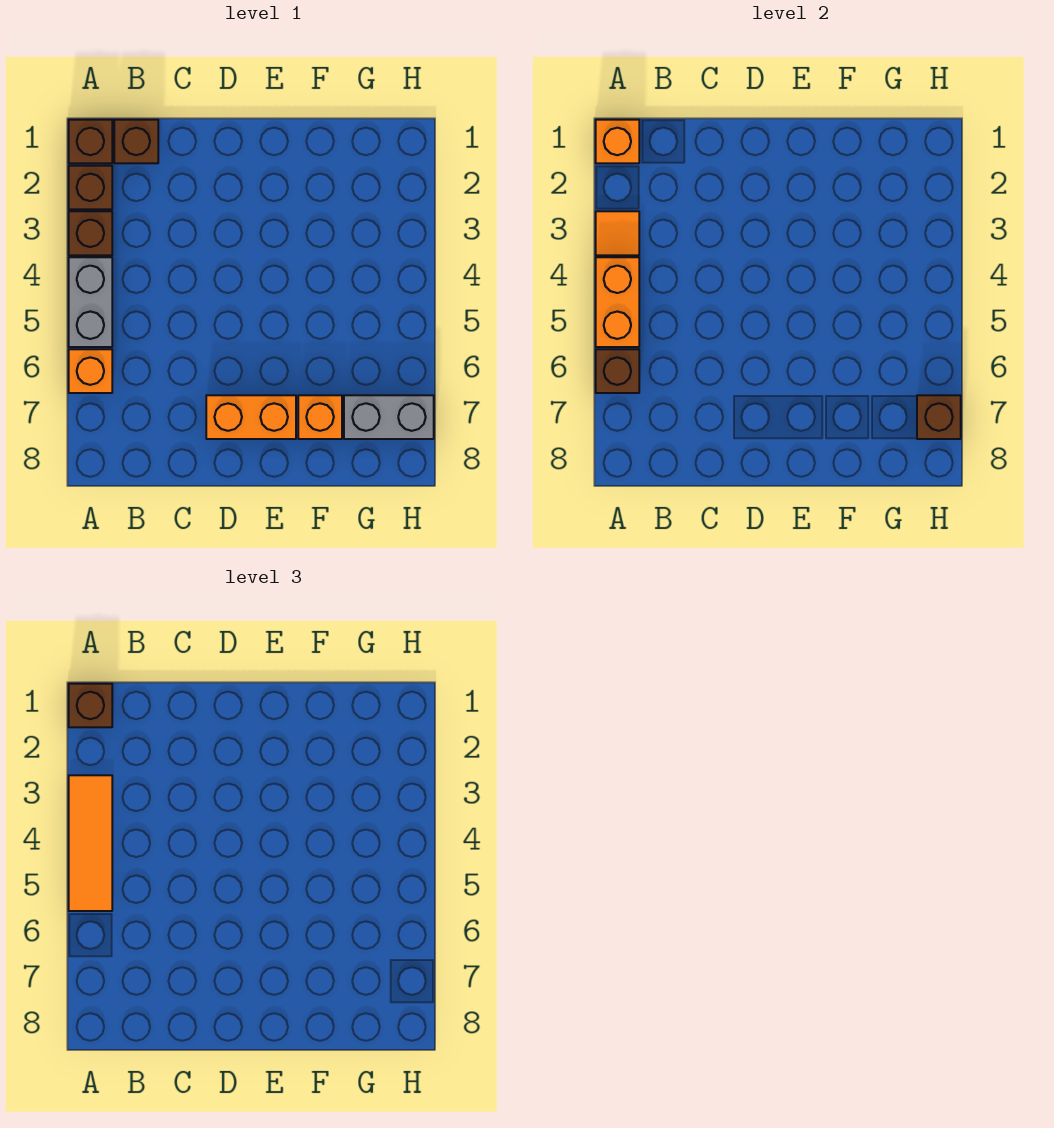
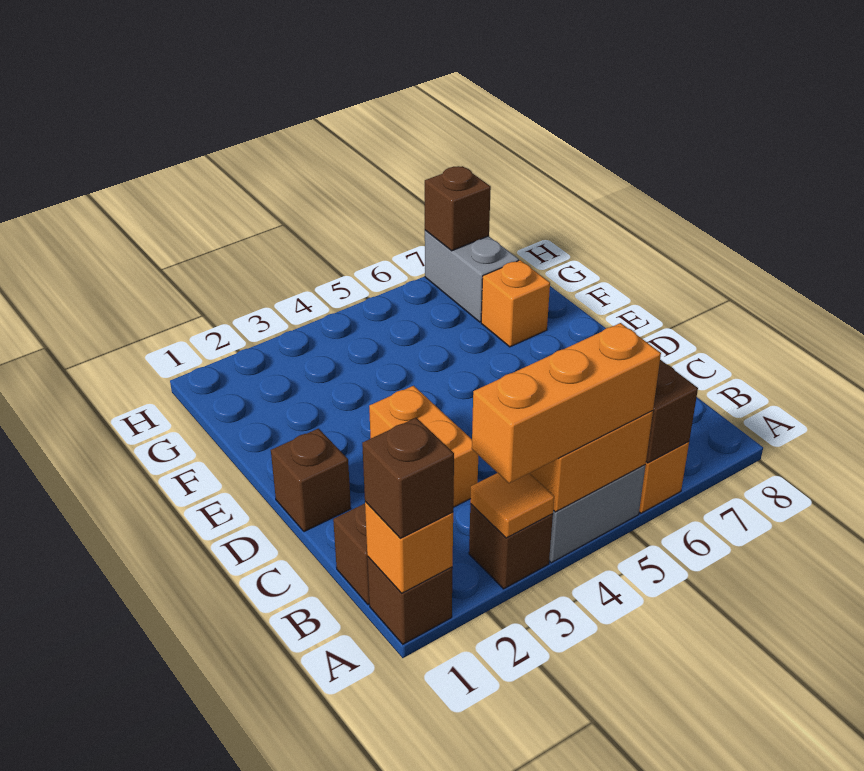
brown 1x1 brick [69,166,112,209] -> brown 1x1 brick moved to [271,429,351,532]
orange 1x3 tile [69,775,112,911] -> orange 1x3 brick [472,323,661,483]
orange 1x2 brick [206,395,296,439] -> orange 1x2 brick moved to [369,386,478,507]

